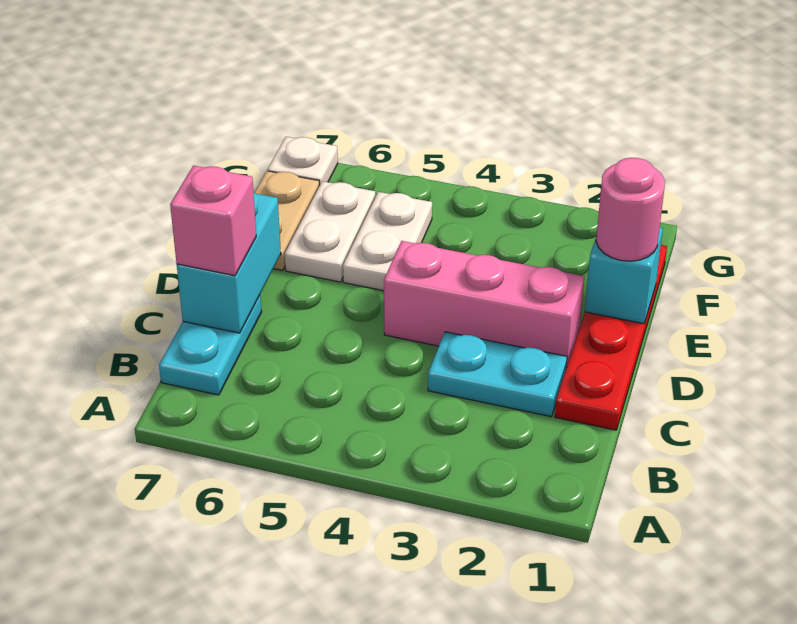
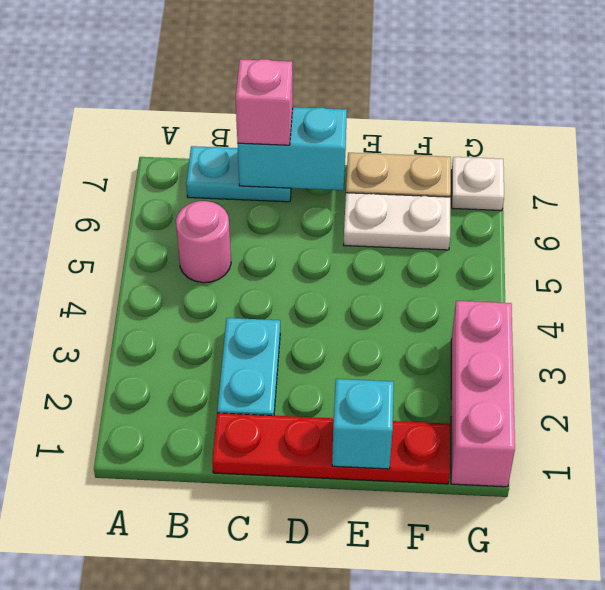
pink 1x3 brick [384,241,584,368] -> pink 1x3 brick moved to [451,301,515,487]
pink 1x1 round brick [596,158,665,261] -> pink 1x1 round brick moved to [176,201,231,283]
white 1x2 plate [343,192,432,291] -> none

